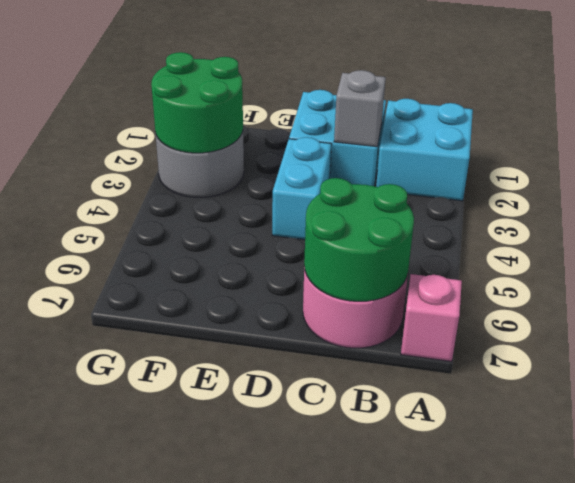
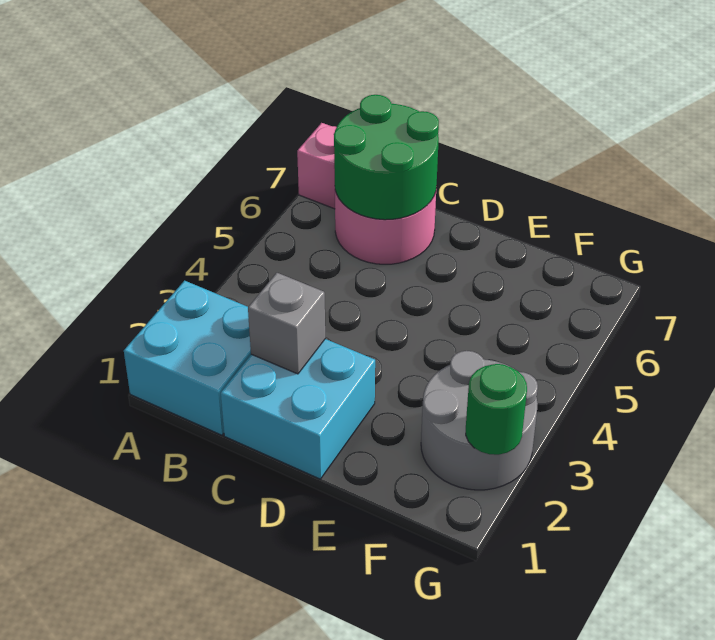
cyan 1x2 brick [272,137,332,240] -> none
green 2x2 round brick [151,52,243,153] -> green 1x1 round brick [466,364,527,455]

